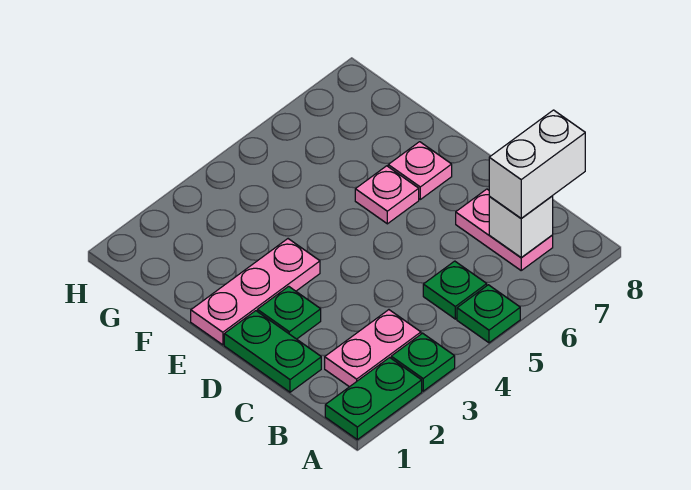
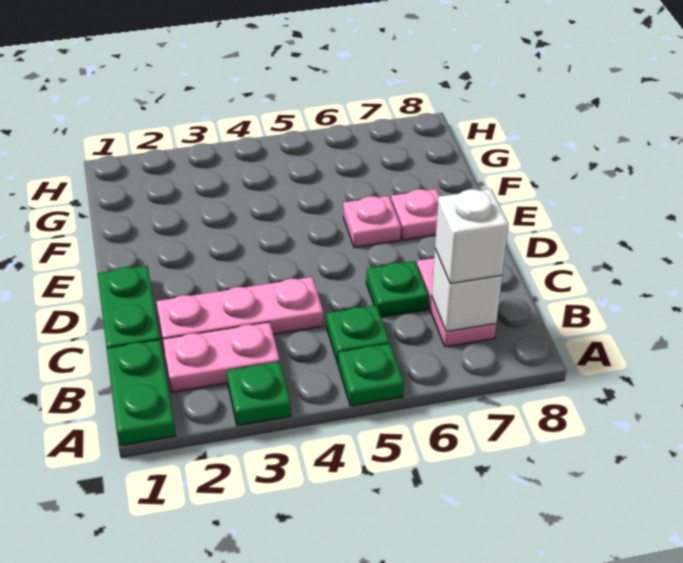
green 1x2 plate [325,357,422,440] -> green 1x2 plate turned to [107,340,176,446]
white 1x2 brick [489,110,585,218] -> white 1x1 brick [435,189,509,284]
green 1x1 plate [257,286,321,339] -> green 1x1 plate moved to [366,261,428,317]
pink 1x3 plate [191,239,320,345] -> pink 1x3 plate moved to [156,277,323,339]

